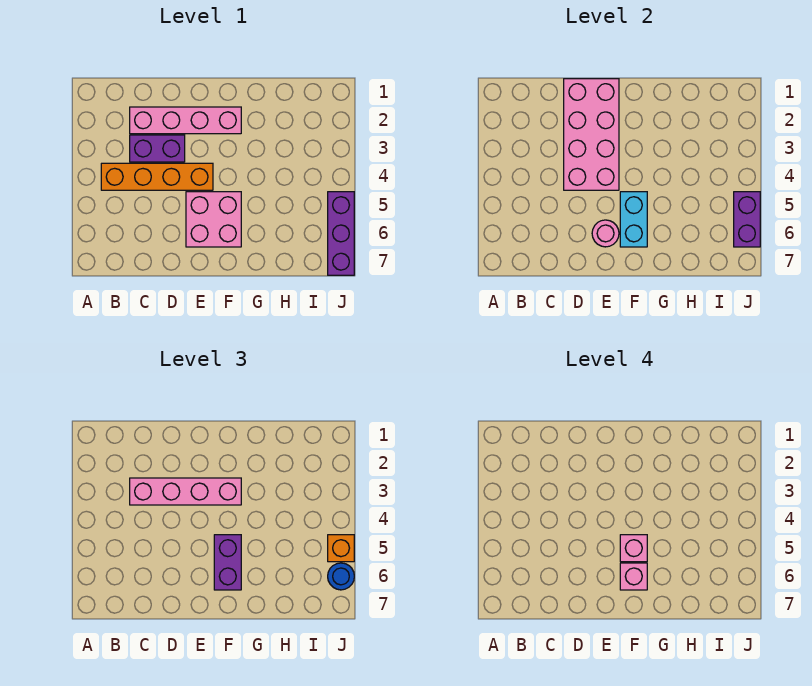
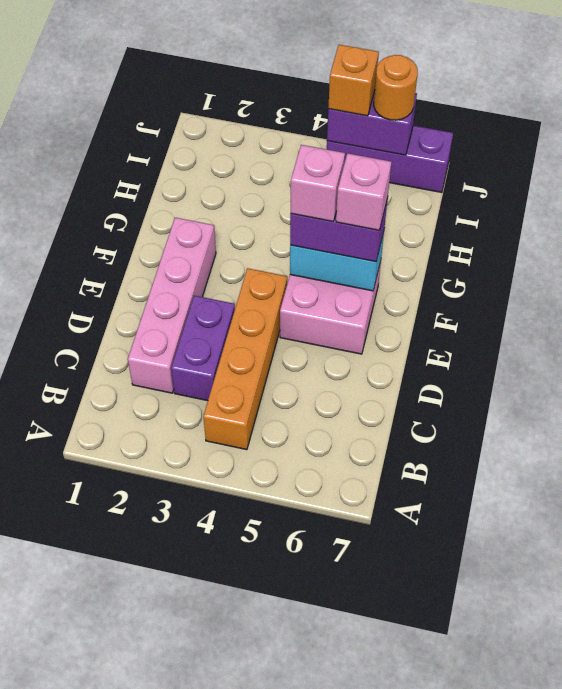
pink 1x4 brick [130,478,241,505] -> none
pink 2x4 brick [564,79,619,190] -> none
pink 1x1 round brick [592,220,619,247] -> none
blue 1x1 round brick [328,563,354,590] -> orange 1x1 round brick [374,55,418,120]

